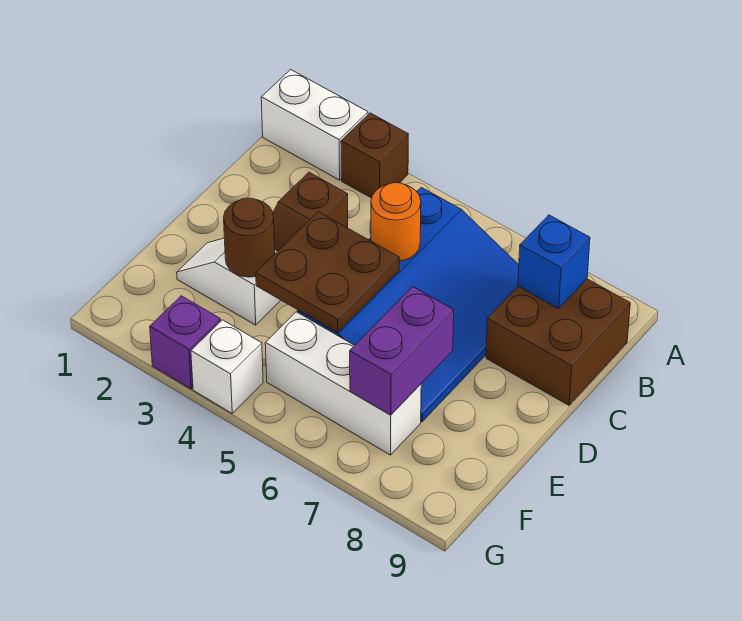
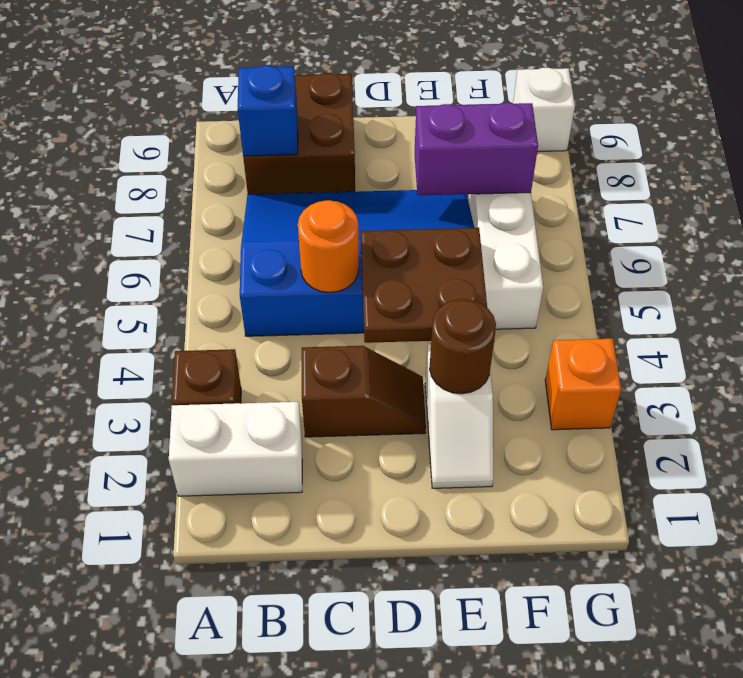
white 1x2 brick [261,70,368,180] -> white 1x2 brick turned to [169,402,302,496]
purple 1x1 brick [150,296,220,389] -> orange 1x1 brick [545,339,621,430]
white 1x1 brick [191,320,263,413] -> white 1x1 brick moved to [513,68,575,152]

